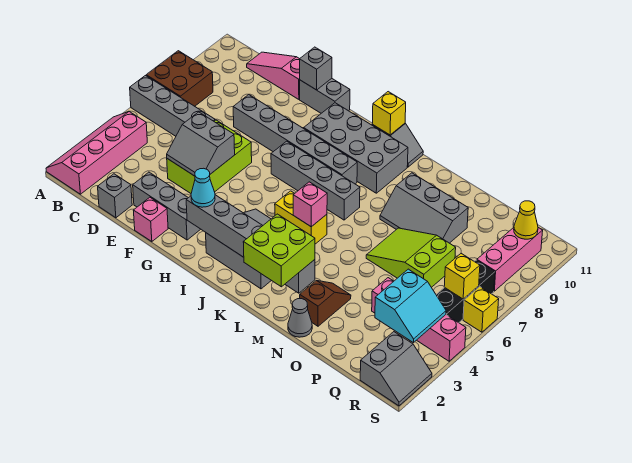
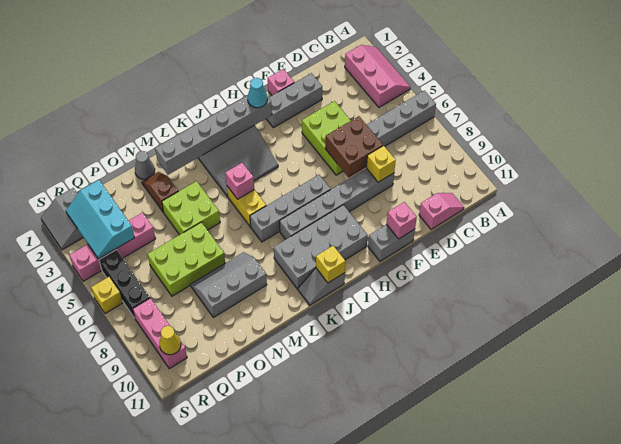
pink 2x4 slope [46,111,147,194] -> pink 2x3 slope [345,45,410,107]
brown 2x2 brick [146,51,213,106] -> brown 2x2 brick moved to [325,116,383,177]
pink 1x3 slope [247,52,300,99] -> pink 1x2 slope [419,193,464,229]
grey 1x1 brick [98,174,132,218] -> none
grey 2x2 slope [167,112,235,176] -> none
grey 1x1 brick [299,47,332,90] -> pink 1x1 brick [387,202,417,239]
yellow 1x2 brick [275,191,327,244] -> yellow 1x2 brick turned to [227,186,266,226]
lime 2x2 brick [243,214,315,287] -> lime 2x2 brick moved to [162,181,220,235]
brown 1x2 slope [300,281,351,326] -> brown 1x2 slope turned to [142,172,178,212]
lime 2x3 slope [366,228,456,287] -> lime 2x3 brick [147,222,225,296]
cyan 2x2 slope [375,269,446,343] -> cyan 2x3 slope [66,180,135,259]
yellow 1x1 brick [444,254,480,299] -> yellow 1x1 brick moved to [366,146,396,182]

